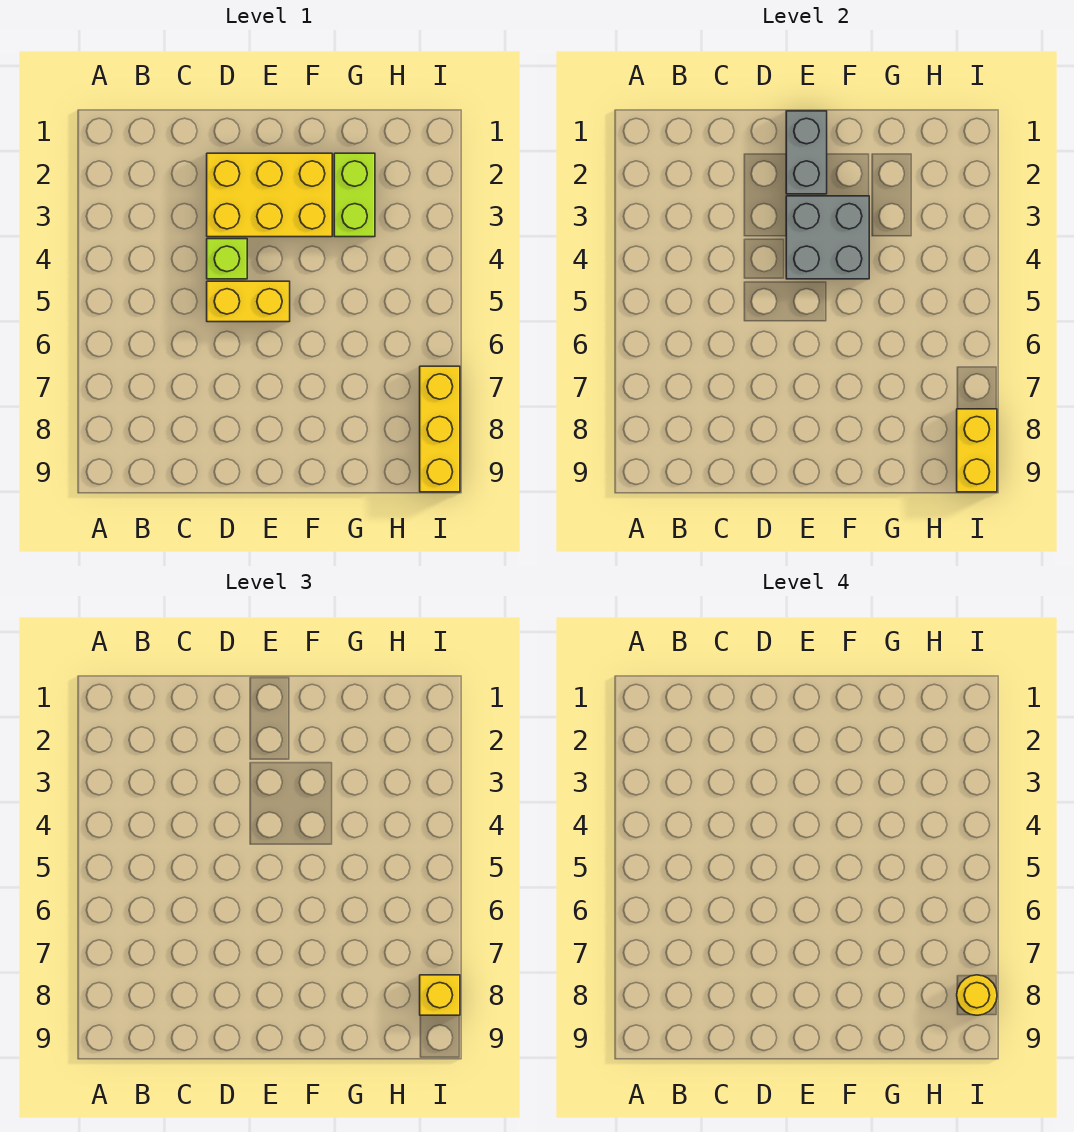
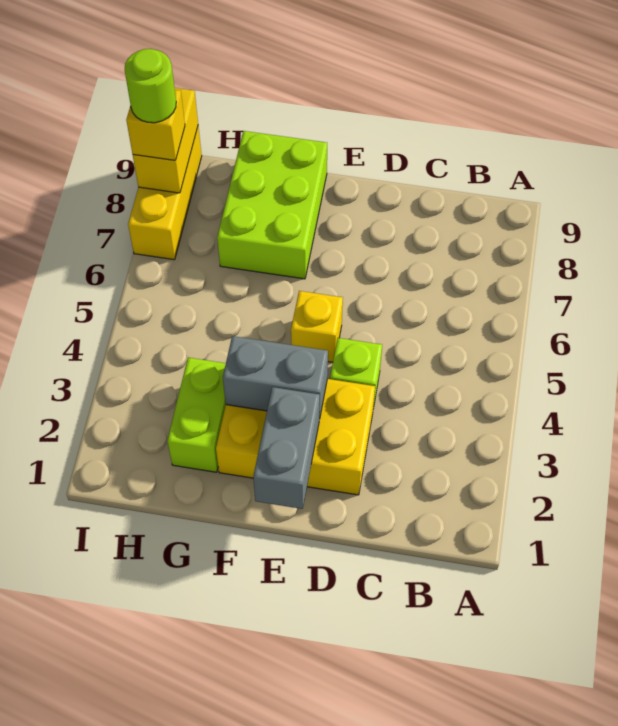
yellow 1x2 brick [207,281,290,322] -> yellow 1x1 brick [291,291,343,362]
grey 2x2 brick [786,196,869,279] -> grey 1x2 brick [223,336,328,419]
none -> lime 2x3 brick [217,131,327,279]
yellow 1x1 round brick [957,975,997,1015] -> lime 1x1 round brick [125,49,176,123]

